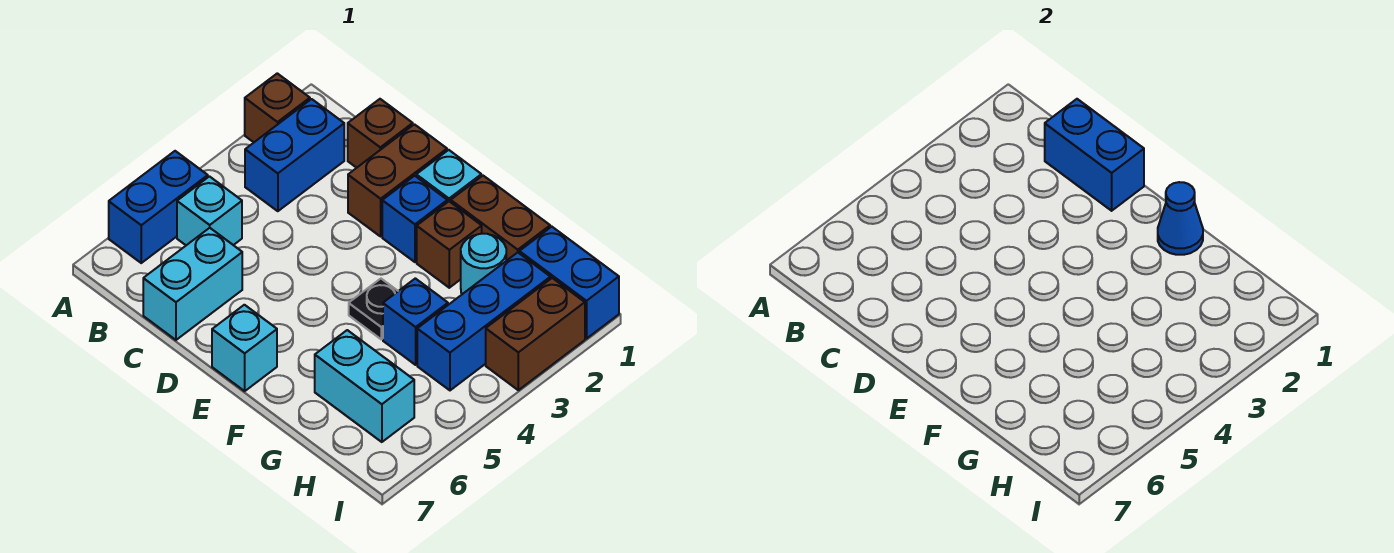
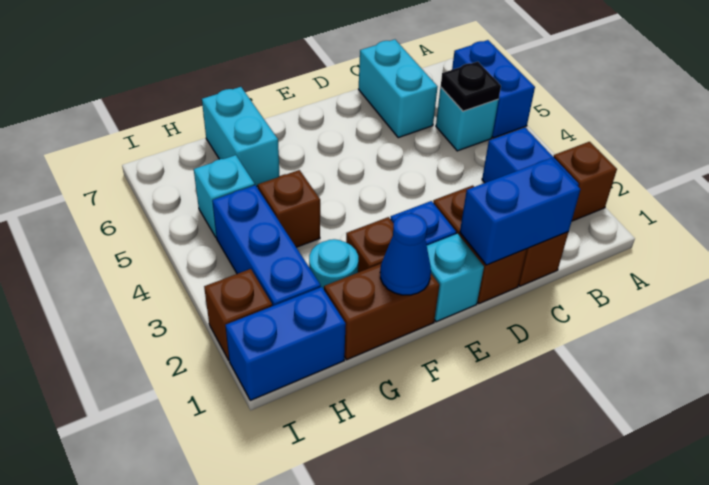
cyan 1x1 brick [212,305,277,391] -> cyan 1x1 brick moved to [194,155,255,238]
black 1x1 plate [349,279,398,339] -> black 1x1 plate moved to [441,62,501,111]
blue 1x1 brick [383,278,448,365] -> brown 1x1 brick [258,170,320,247]
cyan 1x2 brick [315,330,414,442] -> cyan 1x2 brick turned to [202,87,279,187]
brown 1x2 brick [486,278,585,390] -> brown 1x1 brick [204,269,272,360]

